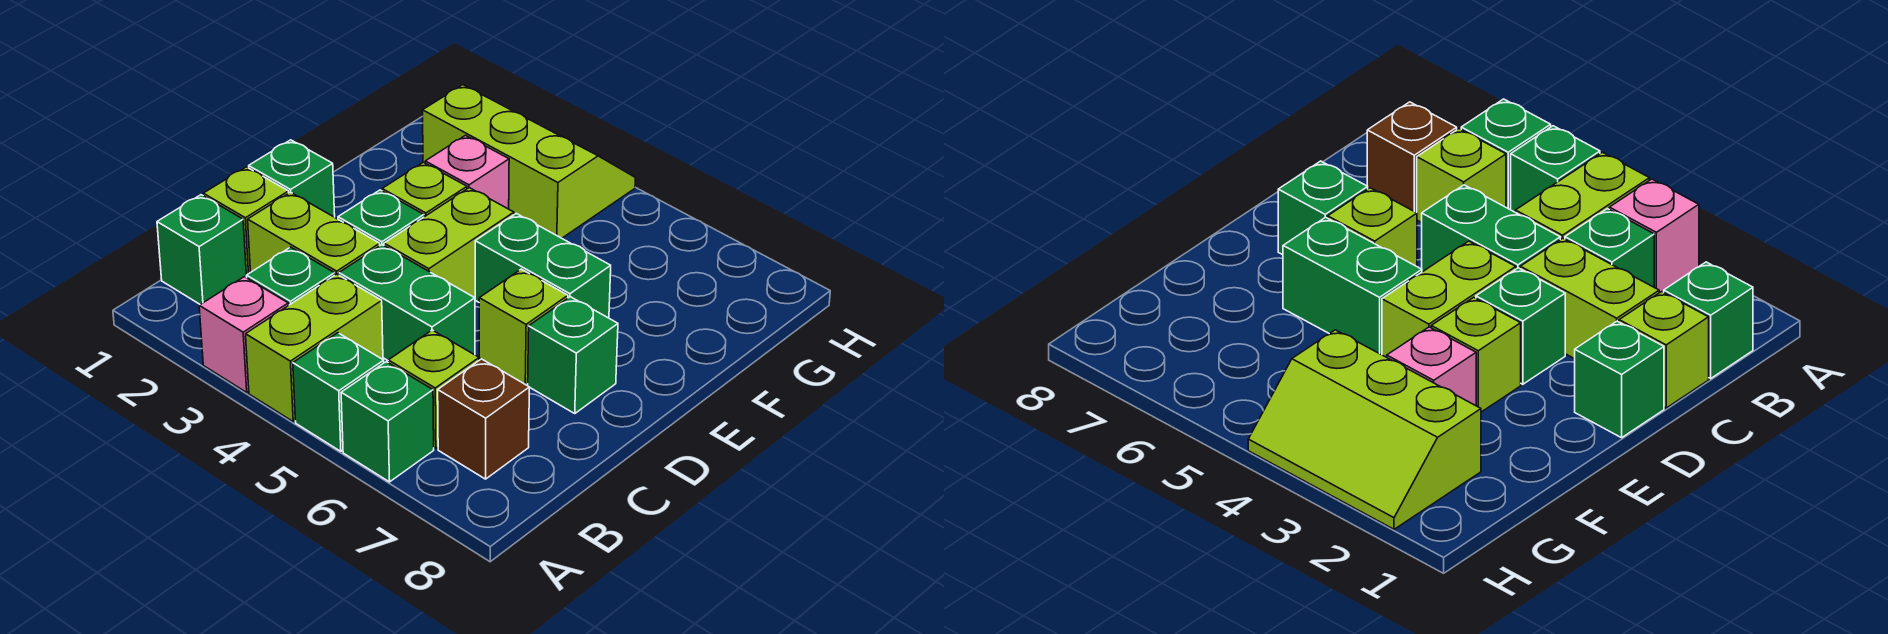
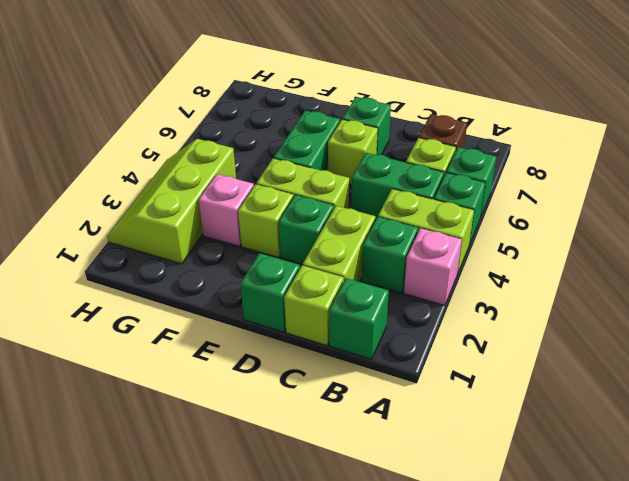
green 1x2 brick [339,245,475,360] -> green 1x2 brick turned to [351,153,444,220]

